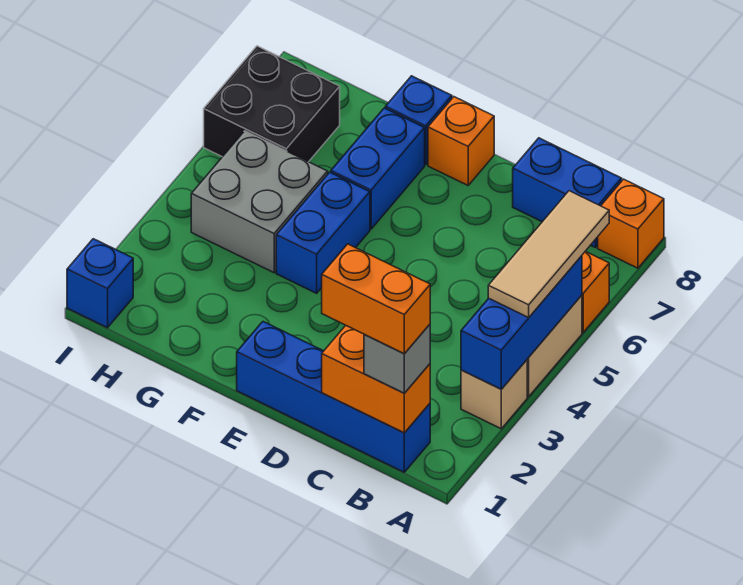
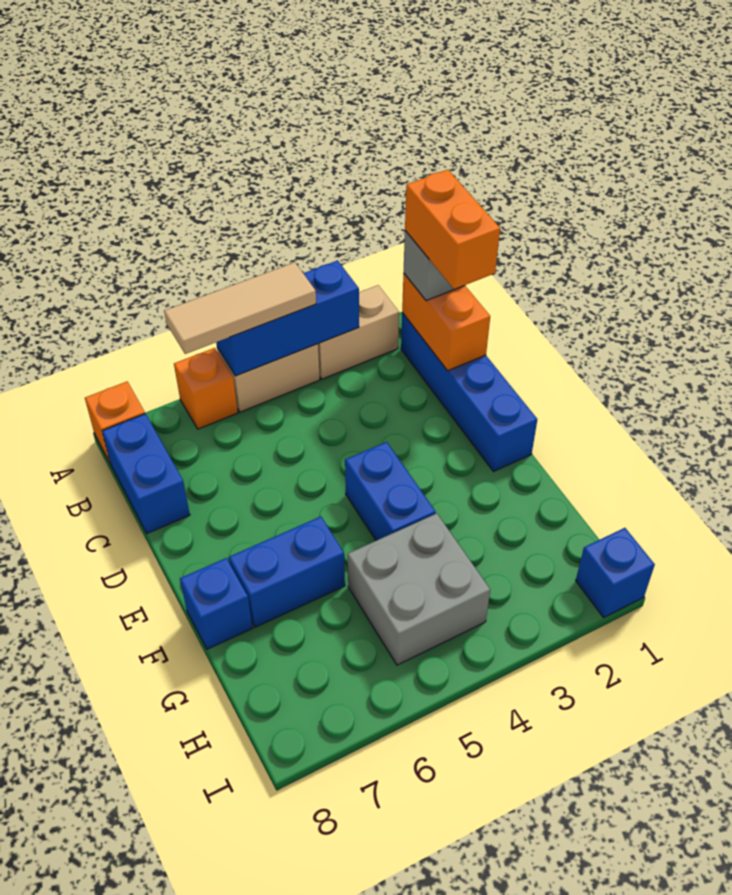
tan 1x1 brick [461,360,527,429] -> tan 1x2 brick [318,285,399,379]
orange 1x1 brick [428,97,494,185] -> none
blue 1x2 brick [276,172,370,293] -> blue 1x2 brick turned to [345,442,436,541]
black 2x2 brick [204,46,340,162] -> none

